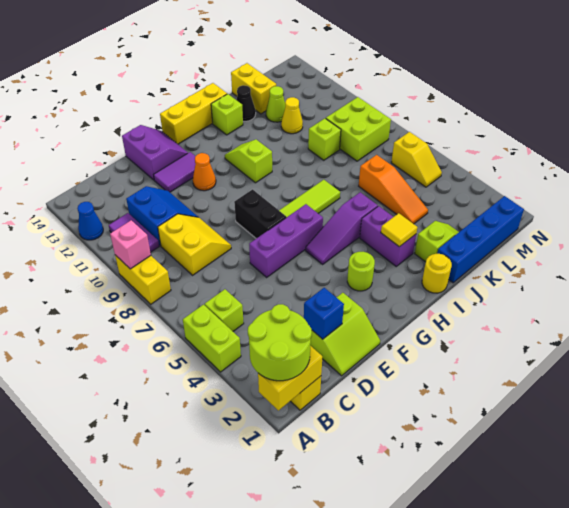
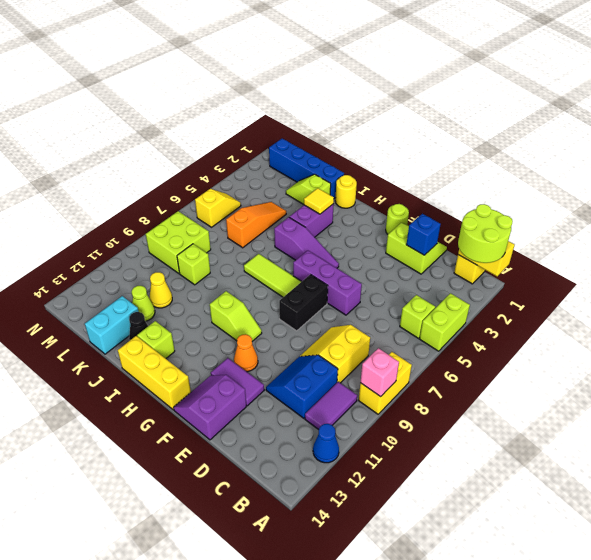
lime 1x1 round brick [347,252,375,291] -> lime 1x1 round brick moved to [386,204,409,234]
lime 1x2 slope [225,140,272,183] -> lime 1x2 slope turned to [210,291,262,341]
yellow 1x2 brick [231,63,276,114] -> cyan 1x2 brick [85,296,139,354]

